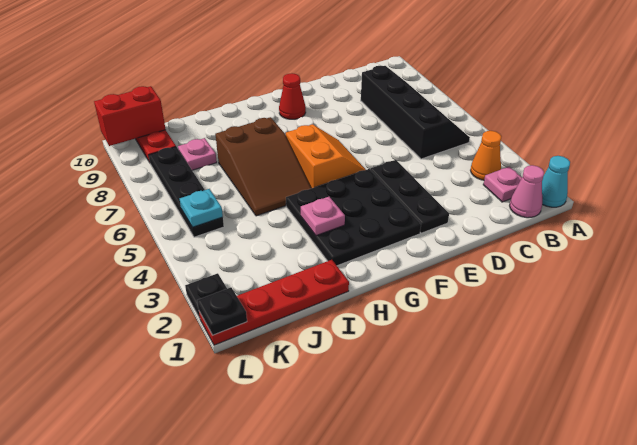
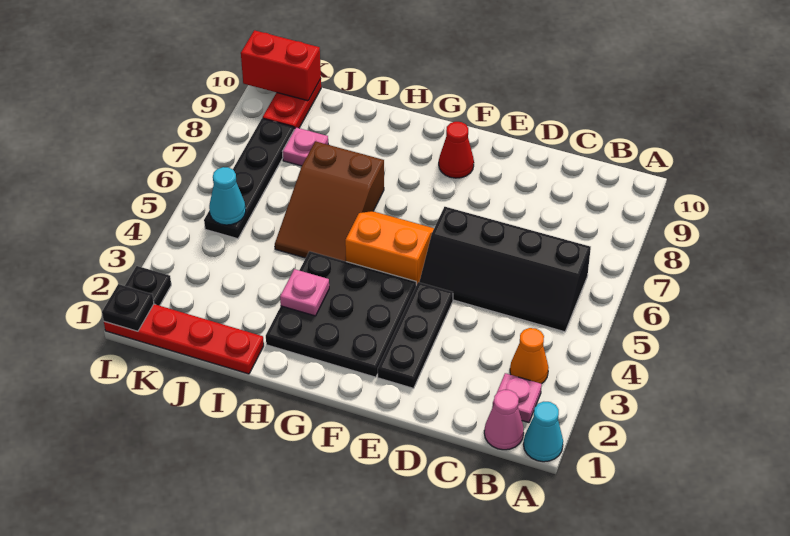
black 2x4 slope [361,66,470,159] -> black 2x4 slope turned to [419,207,591,332]
orange 2x2 slope [286,124,366,188] -> orange 2x2 slope turned to [345,211,434,285]
cyan 1x1 plate [180,189,223,227] -> cyan 1x1 cone [209,167,246,225]

